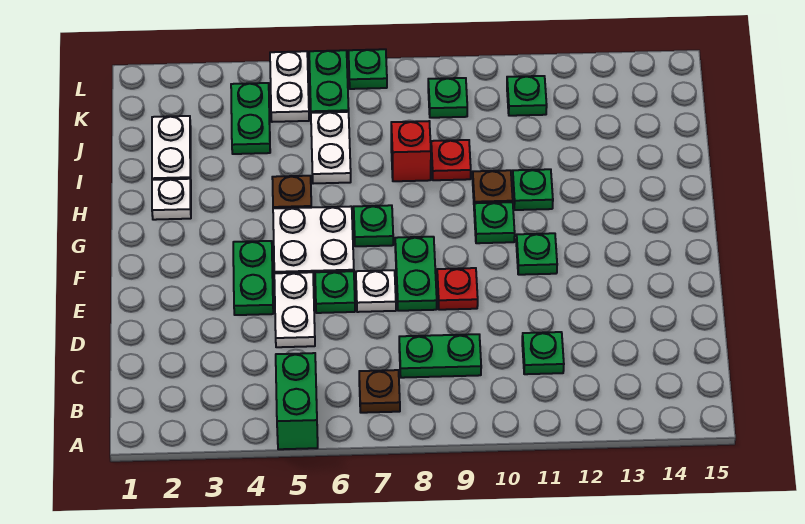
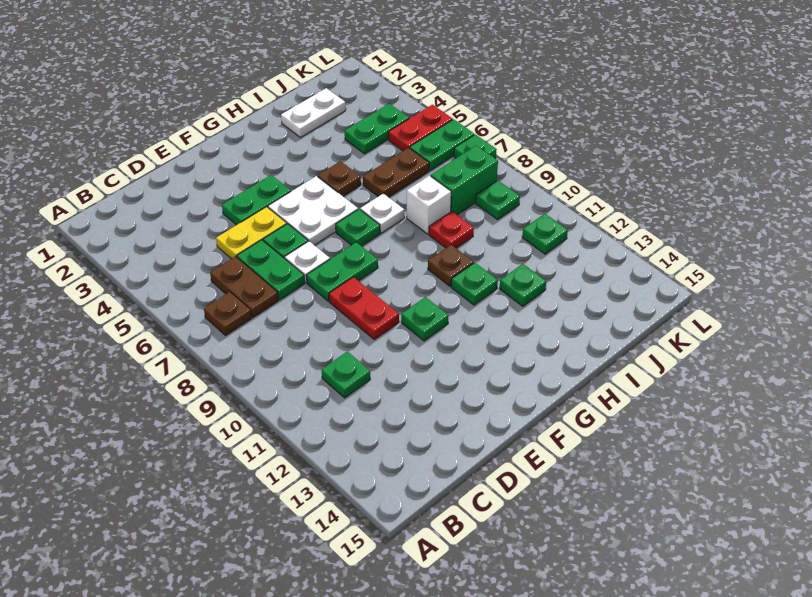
green 1x2 brick [276,353,318,449] -> green 1x2 brick moved to [431,145,498,215]
none -> brown 1x2 plate [210,256,278,317]
green 1x2 plate [399,334,481,378] -> green 1x2 plate moved to [237,240,305,300]
white 1x2 plate [274,272,315,347] -> yellow 1x2 plate [216,207,287,259]
red 1x1 plate [437,268,478,310] -> red 1x2 plate [329,277,399,340]
green 1x1 plate [474,202,515,243] -> green 1x1 plate moved to [500,264,546,306]
white 1x1 plate [152,179,191,220] -> white 1x1 plate moved to [360,193,404,233]
white 1x2 plate [311,112,351,184] -> brown 1x2 plate [363,148,429,197]
red 1x1 brick [391,121,431,181] -> white 1x1 brick [407,176,451,234]
white 1x2 plate [270,51,309,122] -> red 1x2 plate [389,105,453,151]

